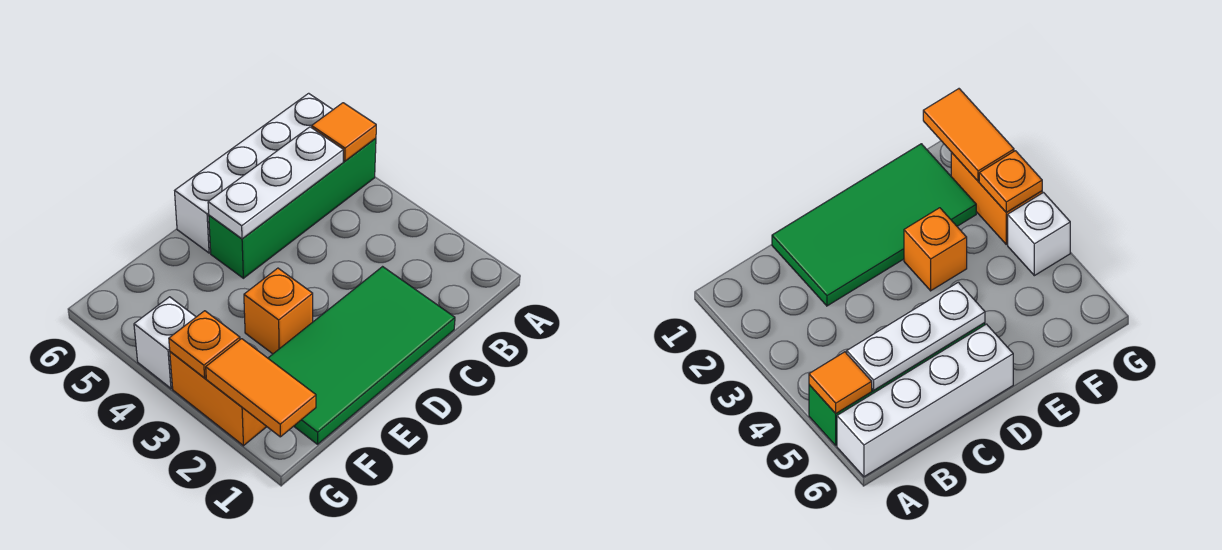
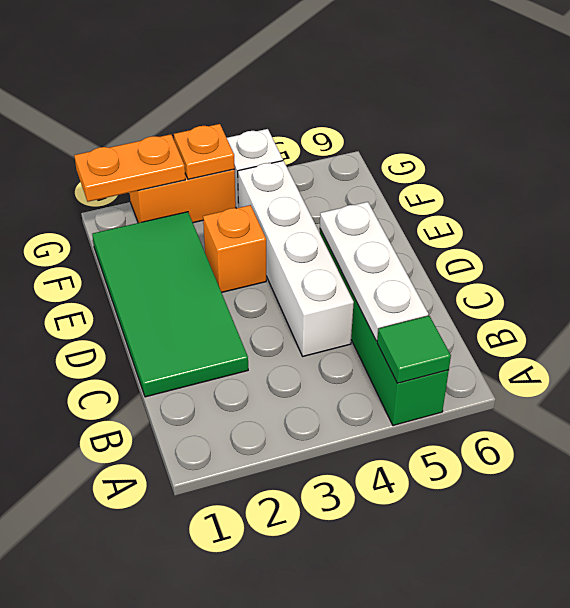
orange 1x1 tile [312,103,376,161] -> green 1x1 tile [377,316,451,383]
white 1x4 brick [175,93,333,253] -> white 1x4 brick moved to [238,161,354,356]
orange 1x2 tile [206,339,316,437] -> orange 1x2 plate [74,134,185,202]

